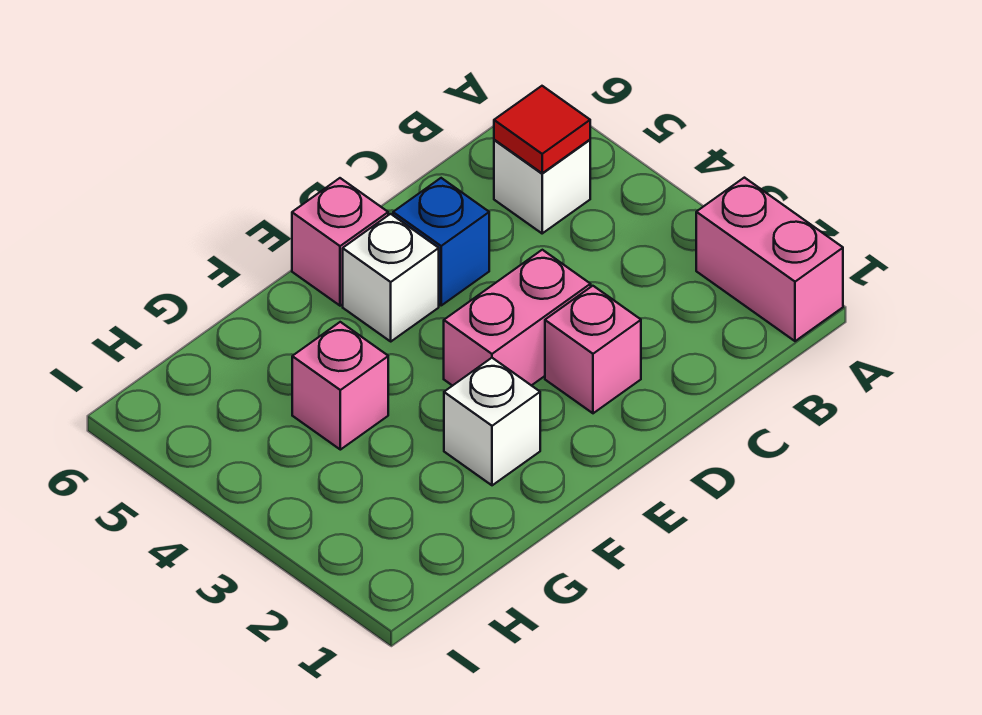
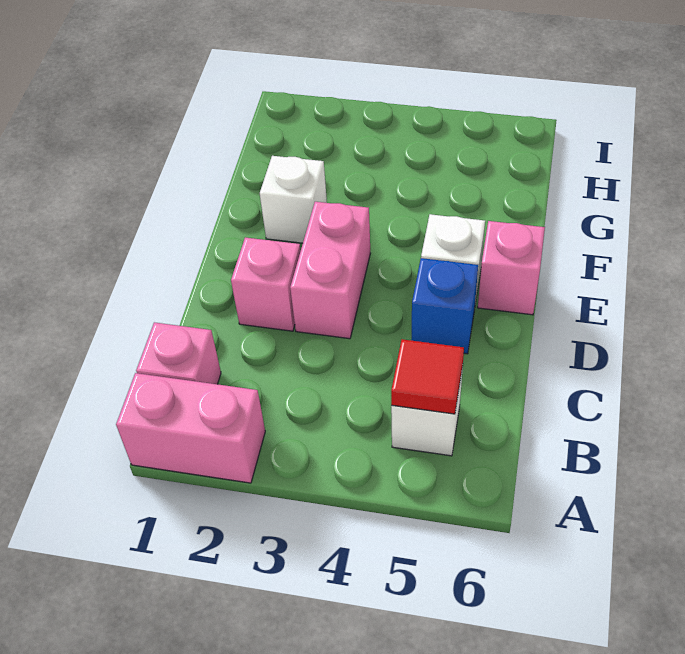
pink 1x1 brick [292,322,388,450] -> pink 1x1 brick moved to [136,322,221,384]

